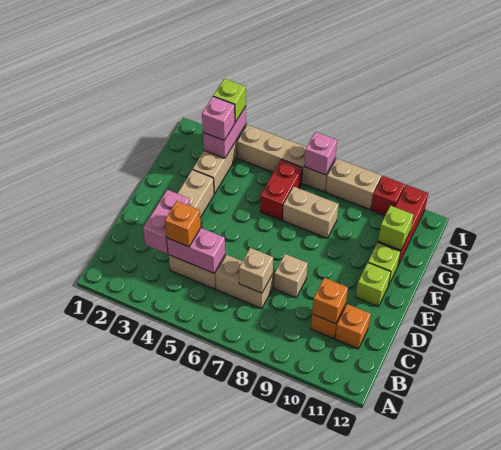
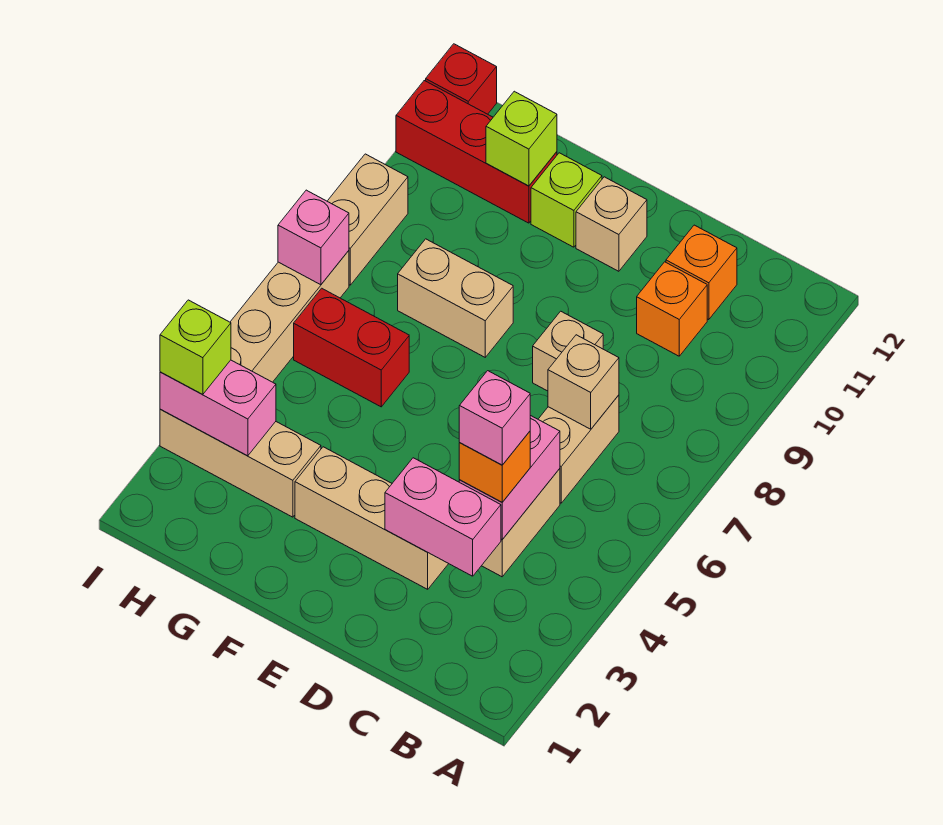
orange 1x1 brick [312,278,348,324] -> none
lime 1x1 brick [356,263,391,307] -> tan 1x1 brick [576,177,647,271]
tan 1x2 brick [283,187,339,238] -> tan 1x2 brick turned to [398,239,513,357]
pink 1x1 brick [202,97,235,140] -> pink 1x1 brick moved to [459,371,530,465]
red 1x1 brick [371,176,405,215] -> red 1x1 brick moved to [426,44,497,114]

